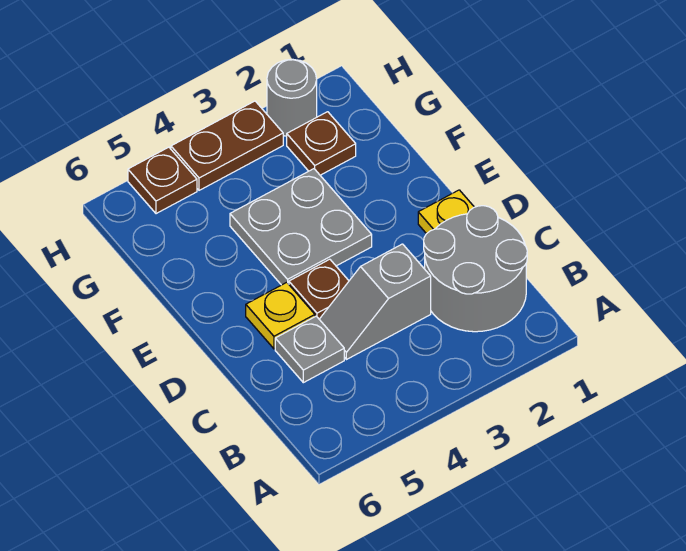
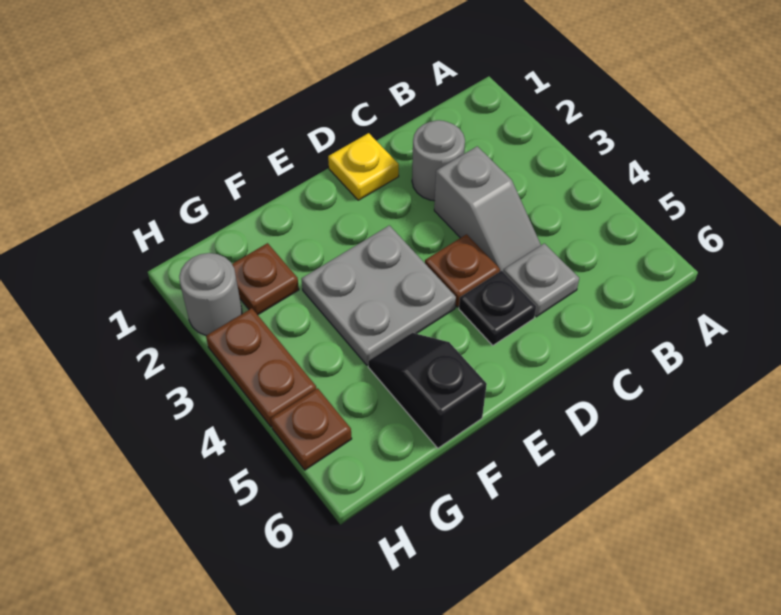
grey 2x2 round brick [424,206,527,332] -> grey 1x1 round brick [412,120,465,201]
yellow 1x1 plate [246,282,315,349] -> black 1x1 plate [459,271,536,346]
none -> black 1x2 slope [368,333,487,448]

